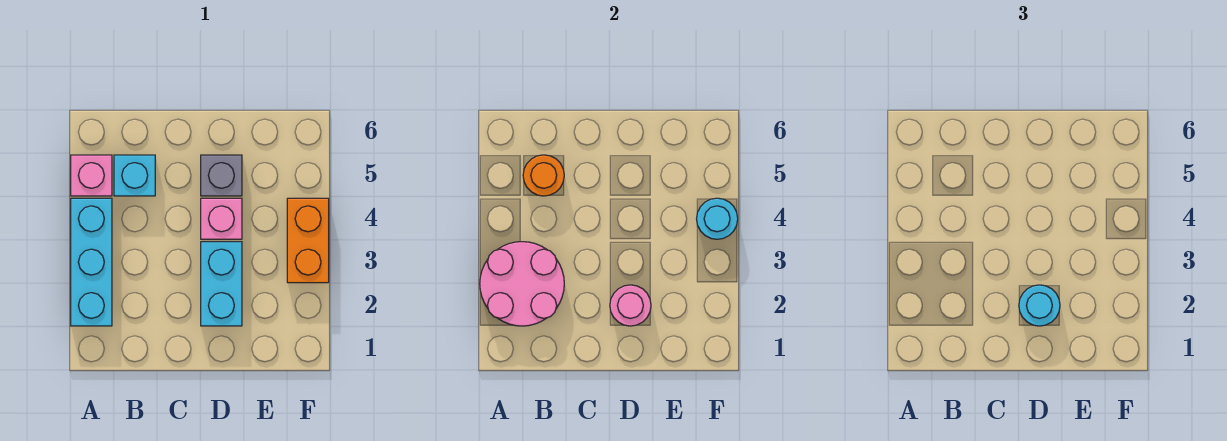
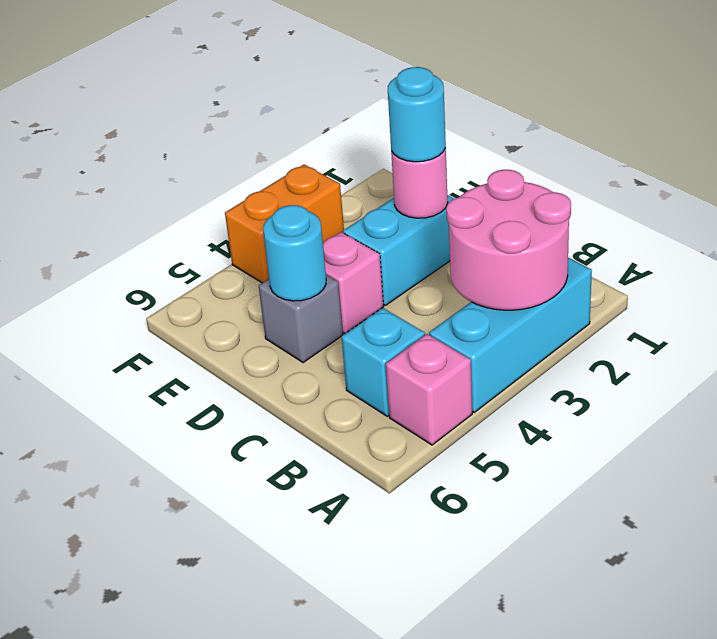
orange 1x1 round brick [523,155,564,196] -> none
cyan 1x1 round brick [697,198,738,239] -> cyan 1x1 round brick moved to [263,205,326,301]

